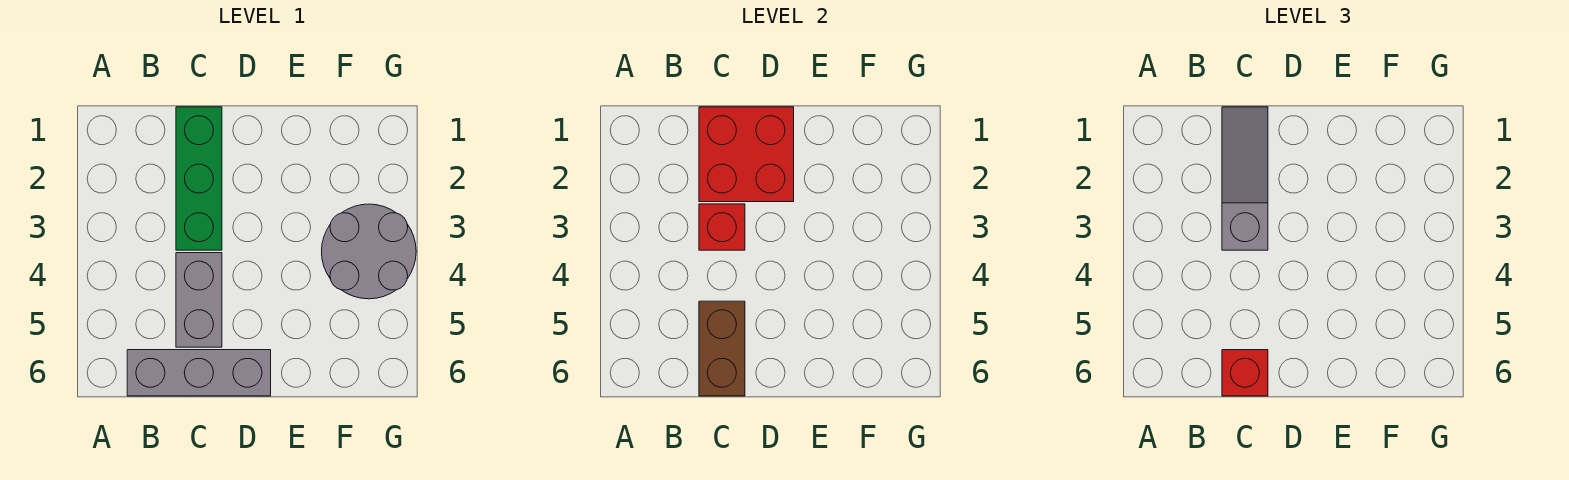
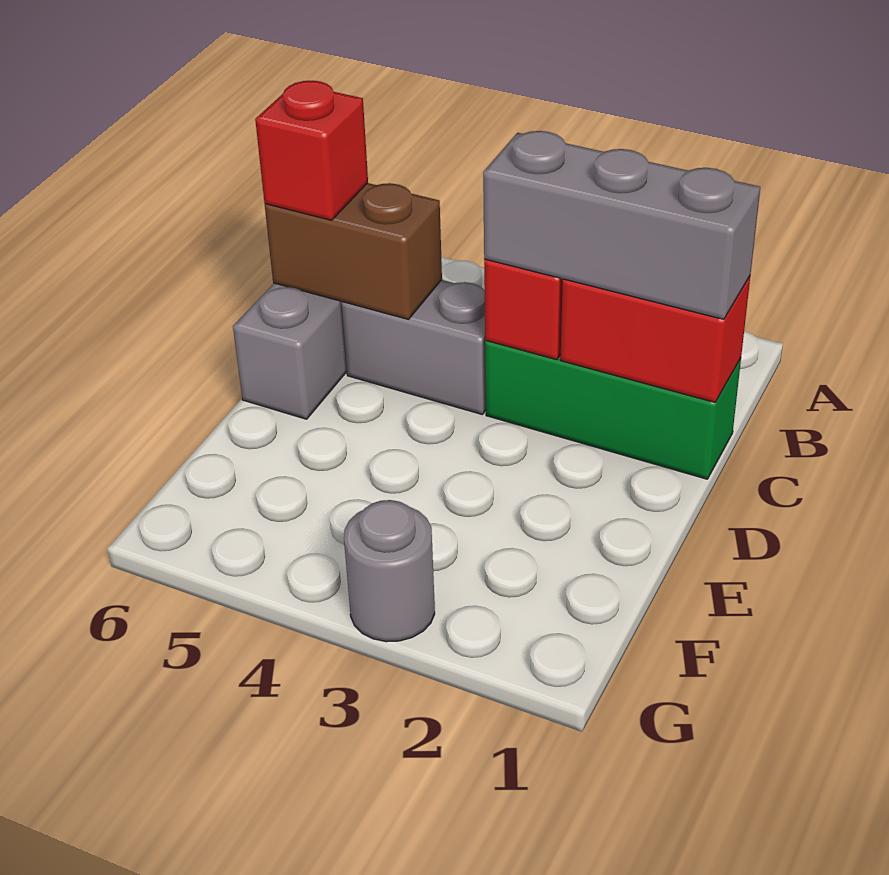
red 2x2 brick [699,107,794,202] -> red 1x2 brick [561,276,750,402]
grey 1x3 slope [1222,107,1268,250] -> grey 1x3 brick [483,131,760,319]
grey 2x2 round brick [322,204,416,299] -> grey 1x1 round brick [344,500,435,642]

